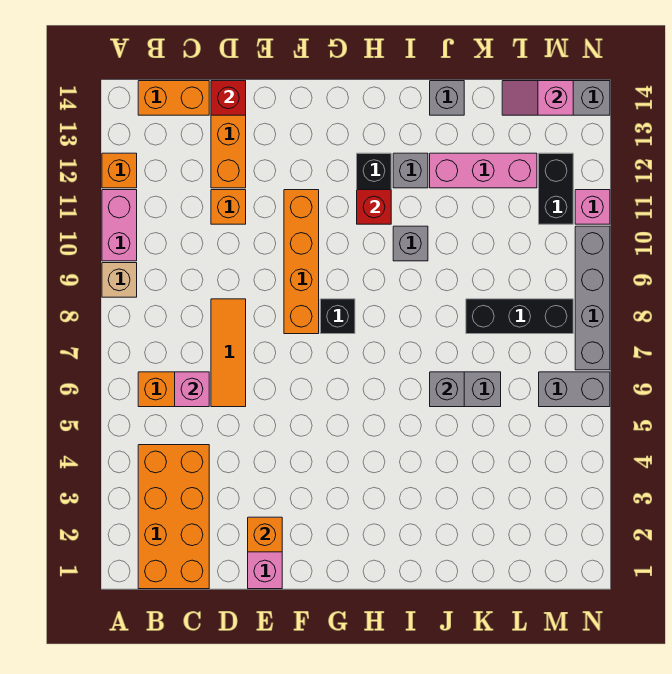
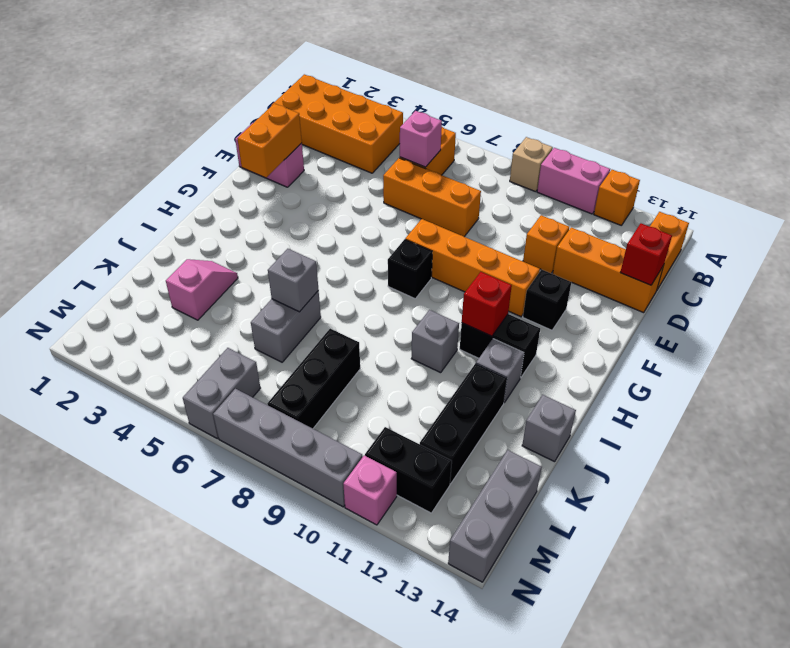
orange 1x3 tile [211,299,246,407] -> orange 1x3 brick [383,158,481,237]
orange 1x1 brick [248,517,282,552] -> orange 1x2 brick [237,104,302,178]
none -> black 1x1 brick [523,270,571,330]
pink 1x3 brick [430,153,537,188] -> black 1x3 brick [420,364,507,484]
pink 1x2 slope [502,81,573,115] -> pink 1x2 slope moved to [166,259,238,320]

